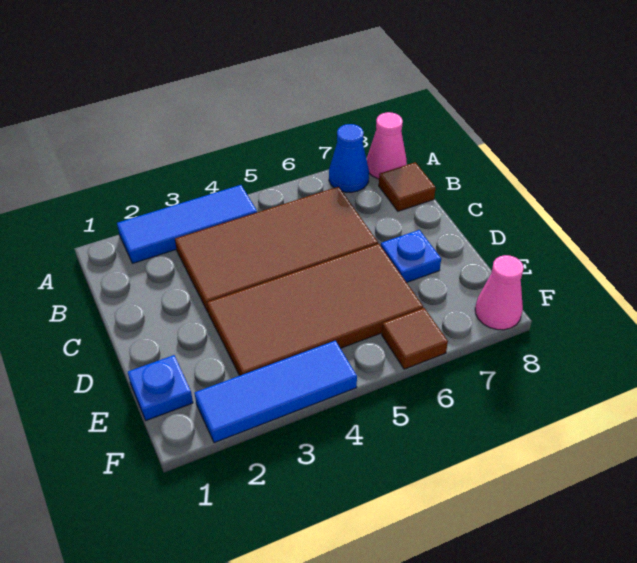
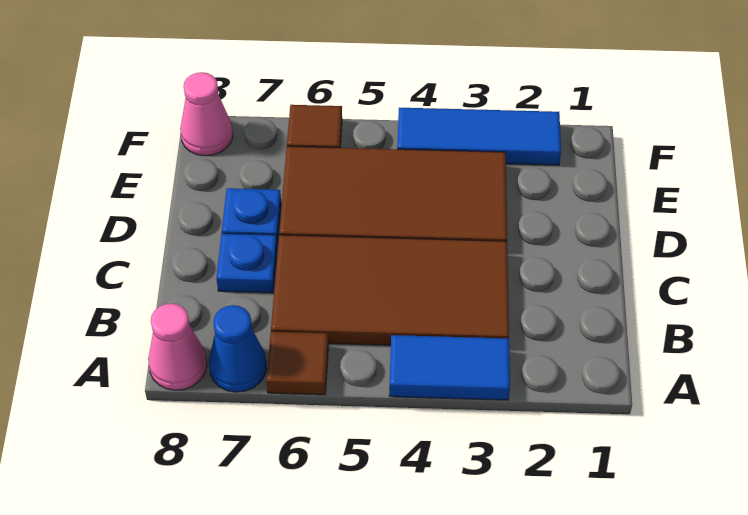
blue 1x3 tile [117,185,257,263] -> blue 1x2 tile [389,335,510,400]
brown 1x1 tile [379,162,436,211] -> brown 1x1 tile moved to [266,332,328,395]
blue 1x1 plate [128,355,193,420] -> blue 1x1 plate moved to [216,234,277,293]

